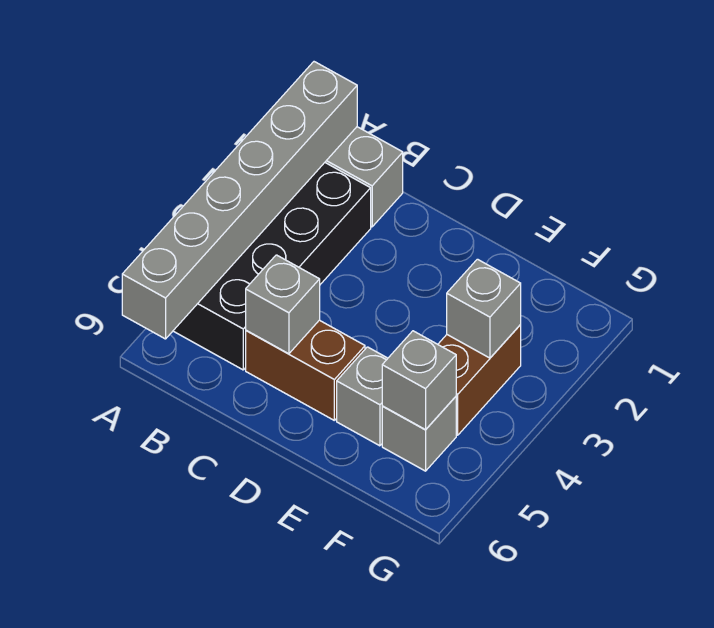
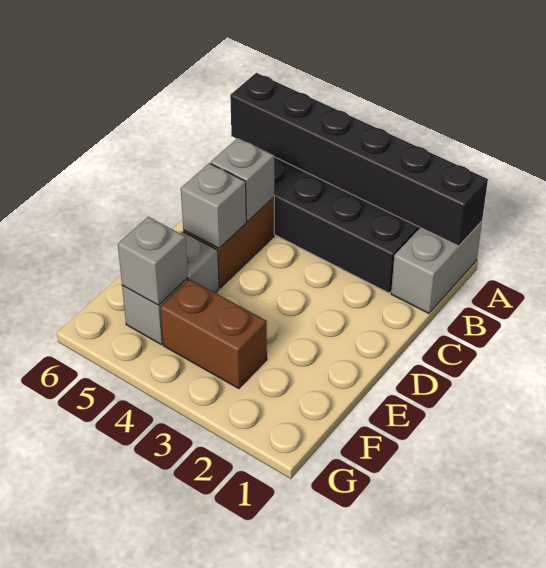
grey 1x6 brick [122,62,357,339] -> black 1x6 brick [230,73,488,246]
grey 1x1 brick [447,259,521,358] -> grey 1x1 brick moved to [181,163,246,248]

